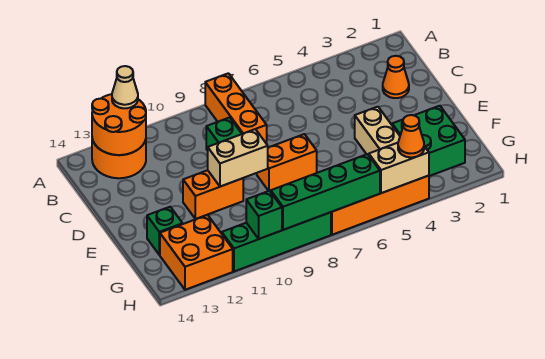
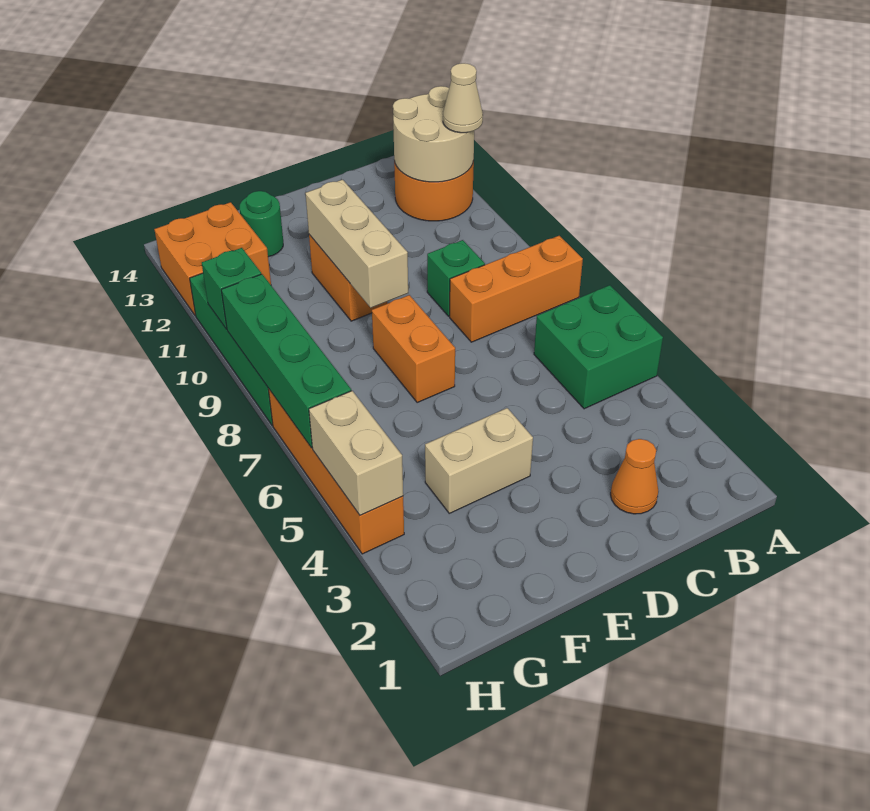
orange 2x2 round brick [92,94,146,155] -> tan 2x2 round brick [393,86,474,182]
tan 1x2 brick [208,129,268,187] -> tan 1x3 brick [305,180,408,308]
green 2x2 brick [392,106,465,176] -> green 2x2 brick moved to [534,285,663,409]
green 1x1 brick [147,207,183,255] -> green 1x1 round brick [240,191,283,257]
orange 1x1 cone [398,115,424,157] -> none

